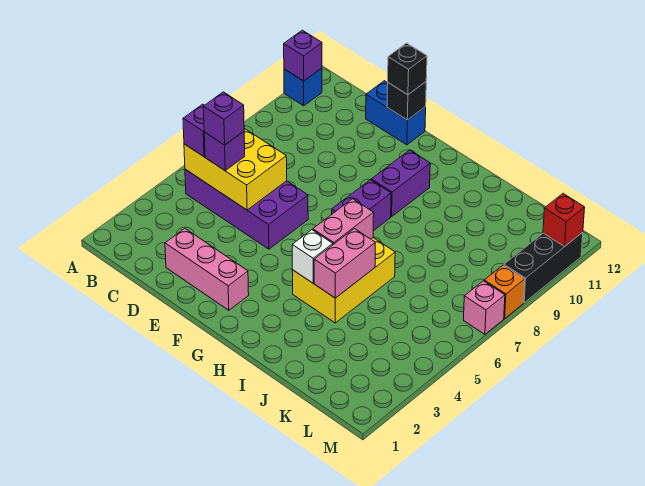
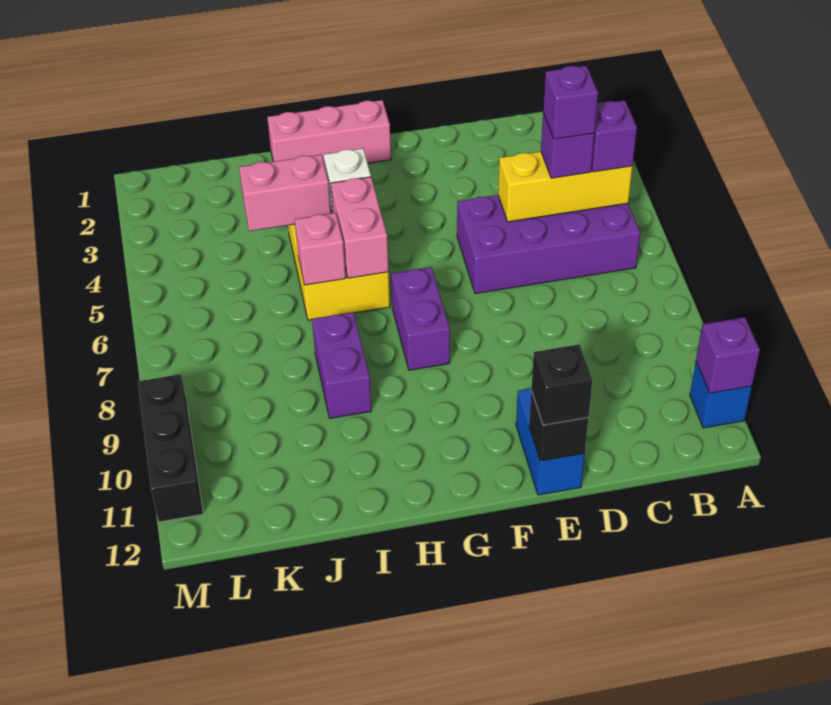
yellow 2x3 brick [184,128,287,210] -> yellow 1x3 brick [498,151,633,222]
pink 1x3 brick [165,228,249,310] -> pink 1x3 brick moved to [267,100,391,163]
blue 1x2 brick [366,81,426,145] -> blue 1x2 brick turned to [516,388,585,495]
purple 1x2 brick [371,150,430,217] -> purple 1x2 brick moved to [312,312,371,418]
pink 1x2 brick [314,229,375,298] -> pink 1x2 brick turned to [239,155,331,231]
pink 1x1 brick [463,281,505,334] -> pink 1x1 brick moved to [295,213,346,285]
orange 1x1 brick [484,265,525,318] -> none
red 1x1 brick [543,194,585,246] -> none

